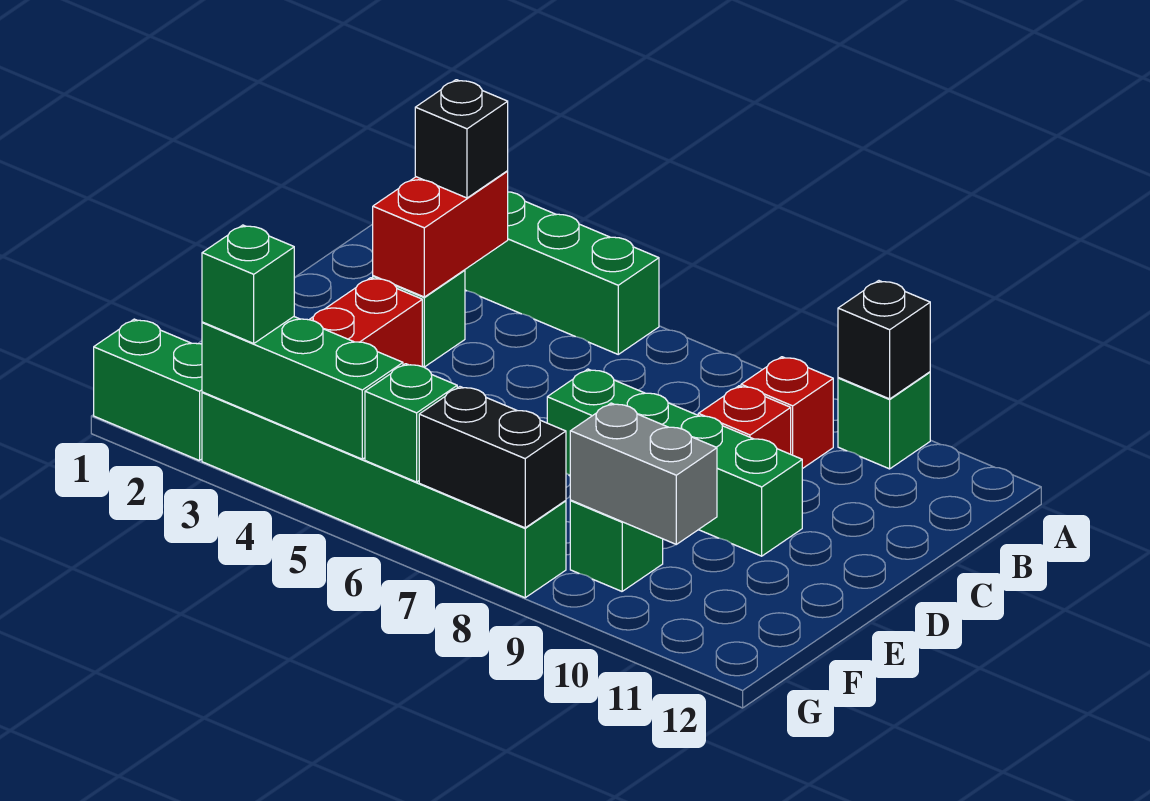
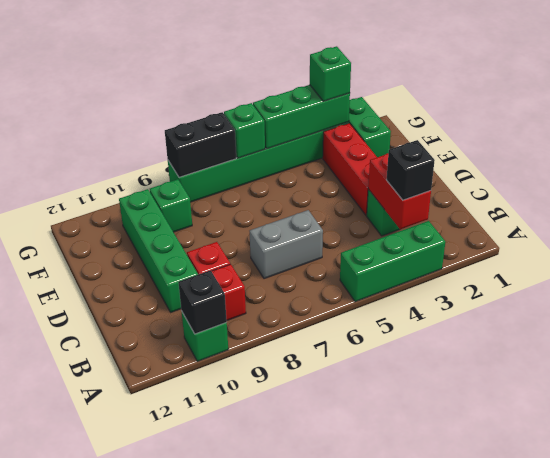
green 1x4 brick [547,369,802,556] -> green 1x4 brick turned to [119,189,198,312]
grey 1x2 brick [570,403,717,544] -> grey 1x2 brick moved to [250,210,323,279]
green 1x2 brick [94,319,202,461] -> green 1x2 brick turned to [349,97,391,157]

